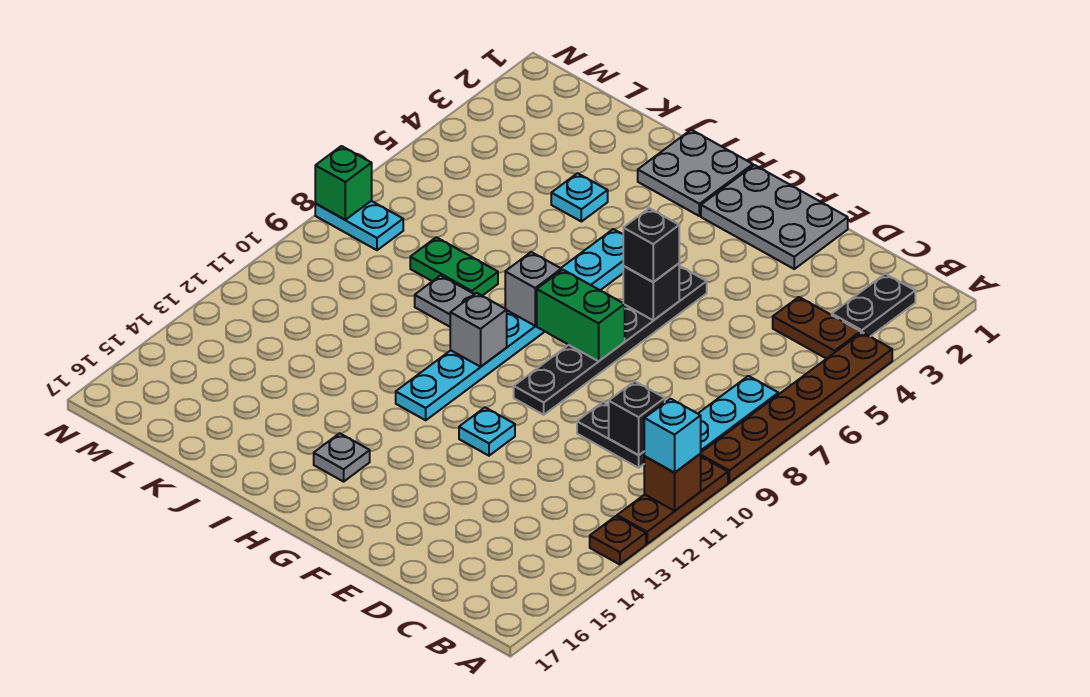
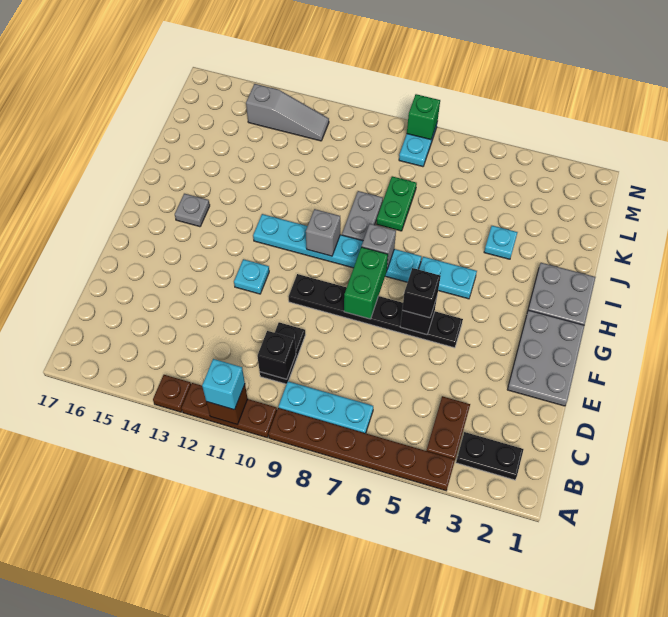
none -> grey 1x3 slope [246,84,329,141]

